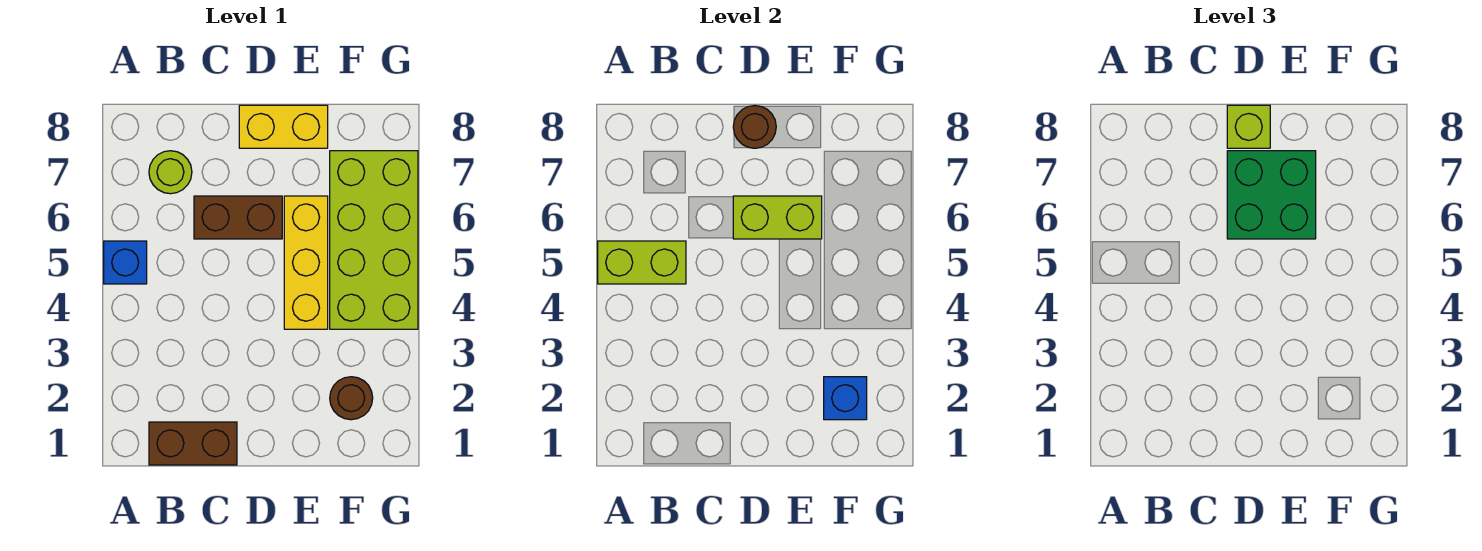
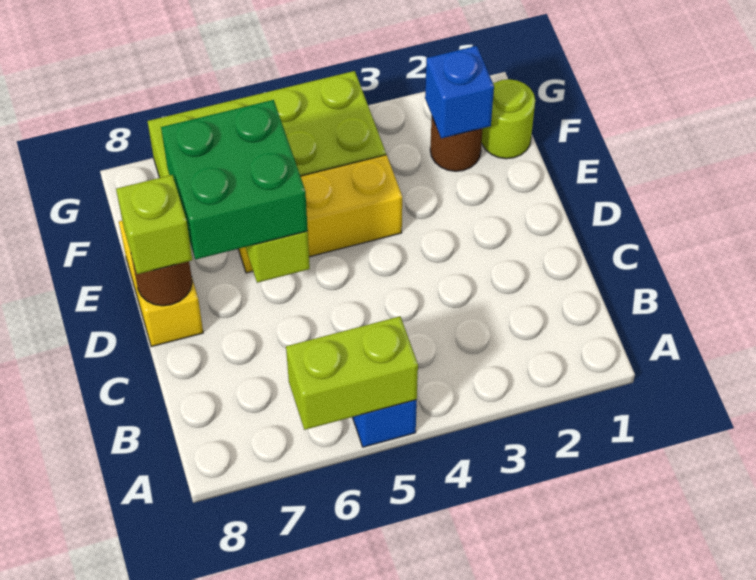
lime 1x2 brick [598,241,686,284] -> lime 1x2 brick turned to [286,316,418,430]
brown 1x2 brick [149,422,237,465] -> none
lime 1x1 round brick [149,151,192,194] -> lime 1x1 round brick moved to [482,79,535,159]
brown 1x2 brick [194,196,282,239] -> none

